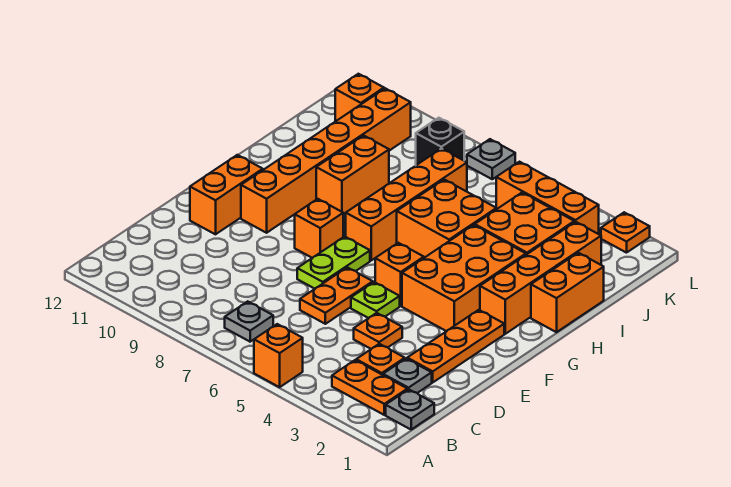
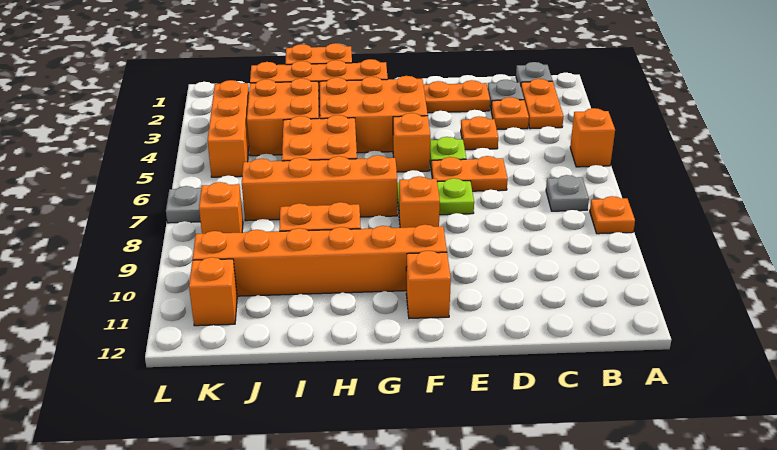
orange 1x2 brick [190,155,263,234] -> orange 1x1 brick [406,251,451,318]
black 1x1 brick [416,118,464,165] -> orange 1x1 brick [199,182,243,234]
orange 1x1 plate [601,212,650,253] -> orange 1x1 plate moved to [590,196,635,234]

